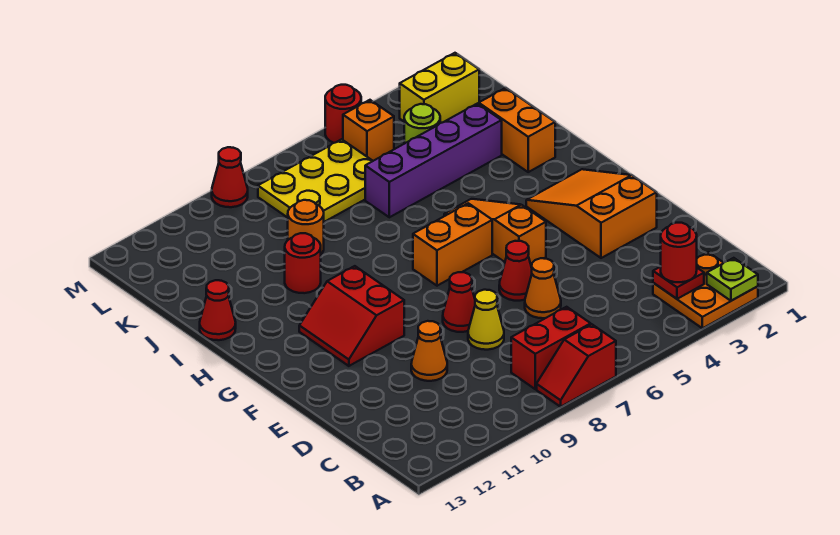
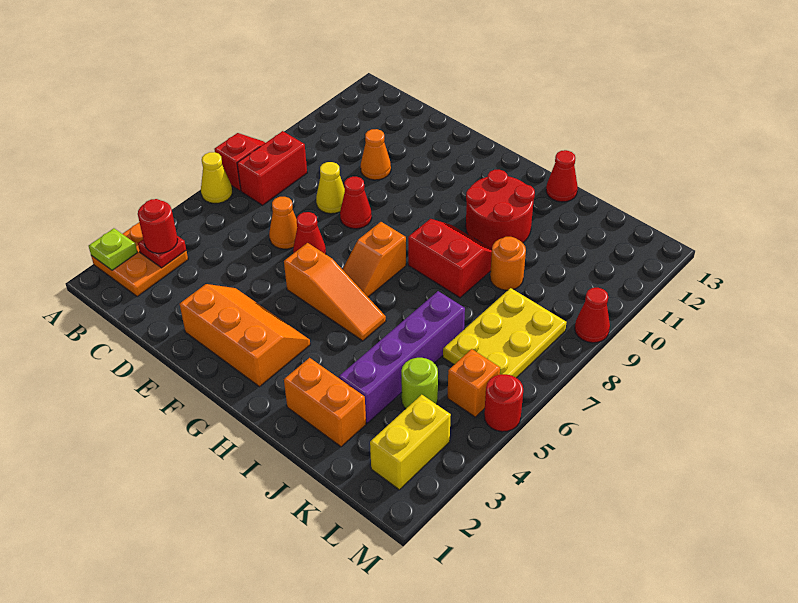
none -> yellow 1x1 cone [201,152,232,203]
orange 2x3 slope [526,169,657,258] -> orange 2x3 slope turned to [180,284,310,387]
red 2x2 slope [299,266,404,366] -> red 2x2 slope moved to [408,219,492,298]
orange 1x2 brick [413,203,492,286] -> orange 1x2 slope [342,222,406,297]
red 1x1 round brick [285,233,321,293] -> red 2x2 round brick [466,170,535,249]

